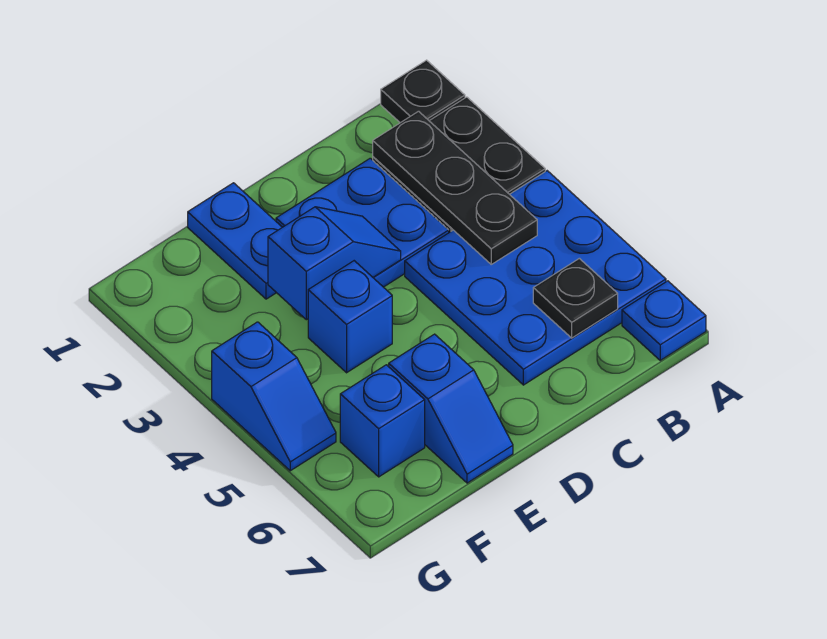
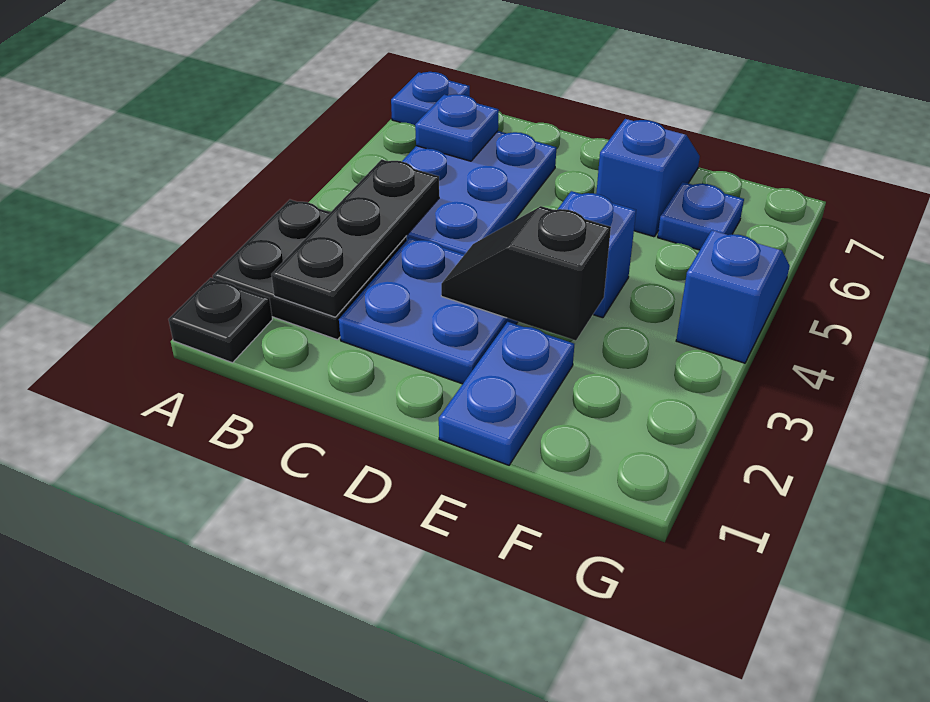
blue 3x3 plate [405,171,666,385] -> blue 2x3 plate [402,131,556,254]
black 1x1 plate [533,258,618,338] -> blue 1x1 plate [415,94,499,161]
blue 1x2 slope [268,207,401,320] -> black 1x2 slope [441,206,611,341]
blue 1x1 brick [340,365,425,477] -> blue 1x1 plate [658,182,744,250]

